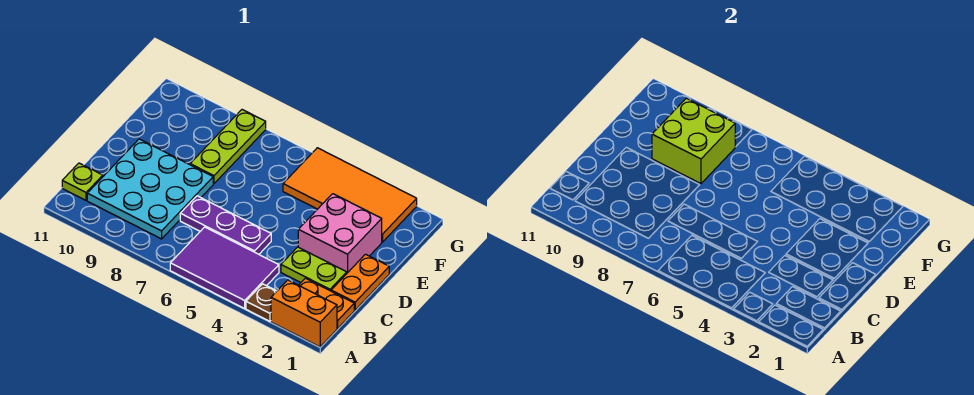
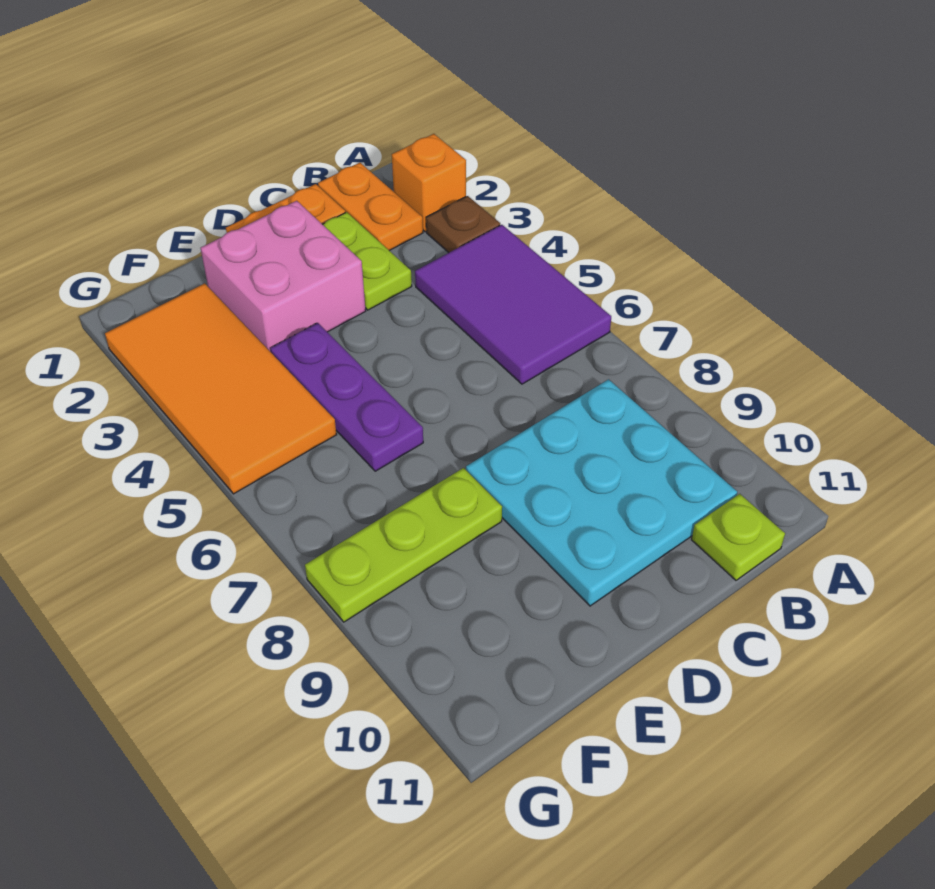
orange 1x2 brick [271,280,337,347] -> orange 1x1 brick [392,134,466,232]
purple 1x3 plate [180,196,271,254] -> purple 1x3 plate moved to [270,323,423,471]
lime 2x2 brick [652,98,735,184] -> none

